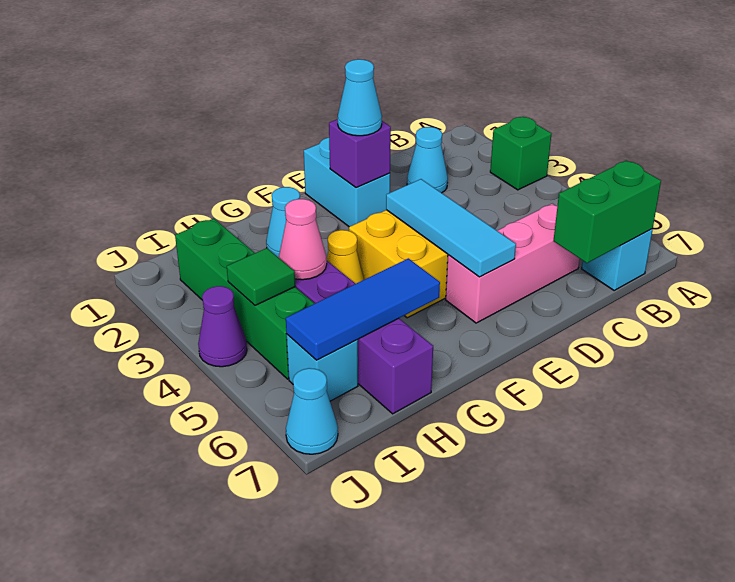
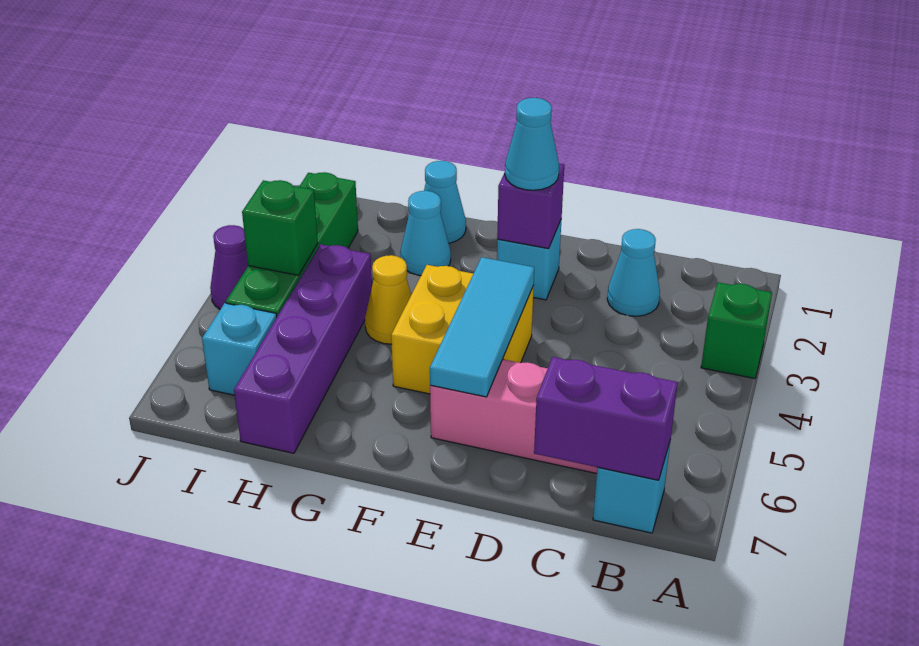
green 1x2 brick [554,161,661,263] -> purple 1x2 brick [534,357,678,480]
cyan 1x2 brick [304,138,390,227] -> cyan 1x1 brick [497,219,562,300]
blue 1x3 tile [286,258,440,360] -> none
pink 1x1 cone [279,199,327,280] -> none
green 1x1 tile [227,248,295,305] -> green 1x1 brick [242,180,318,275]
cyan 1x1 cone [286,368,338,454] -> cyan 1x1 cone moved to [424,161,466,243]

